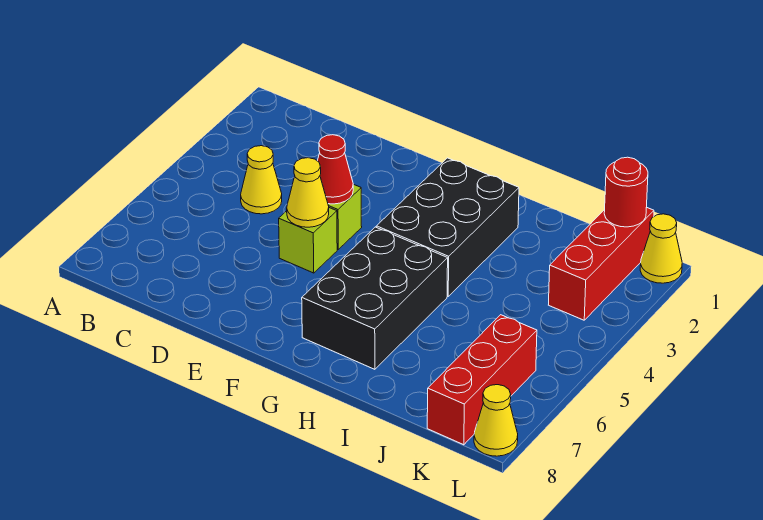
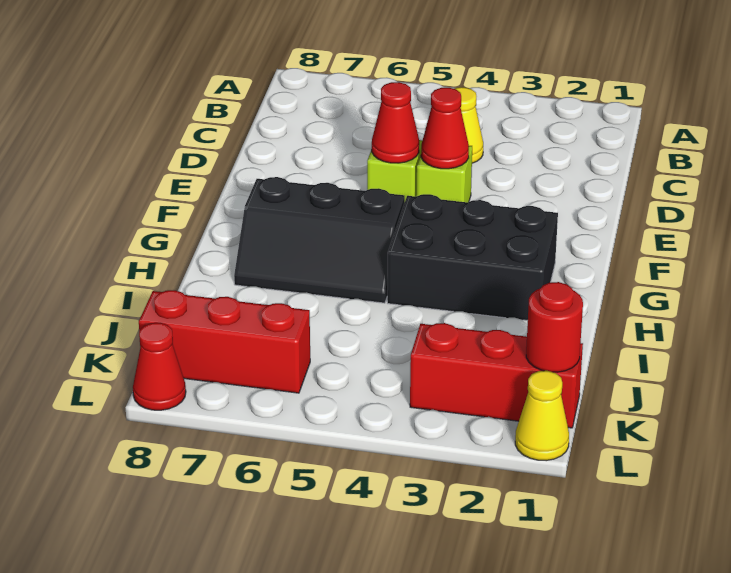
yellow 1x1 cone [287,158,329,227] -> red 1x1 cone [371,82,419,163]
black 2x3 brick [302,227,448,369] -> black 2x3 slope [234,177,405,303]
yellow 1x1 cone [474,385,518,456] -> red 1x1 cone [133,323,186,410]

